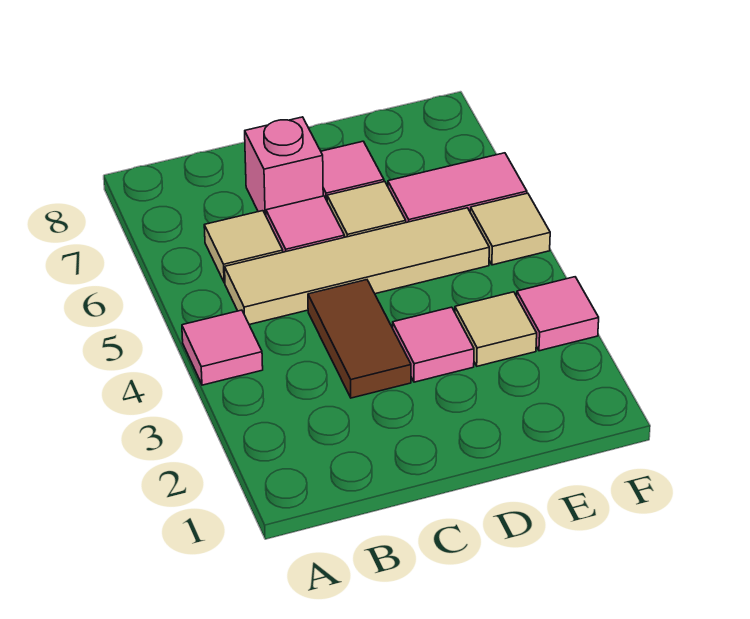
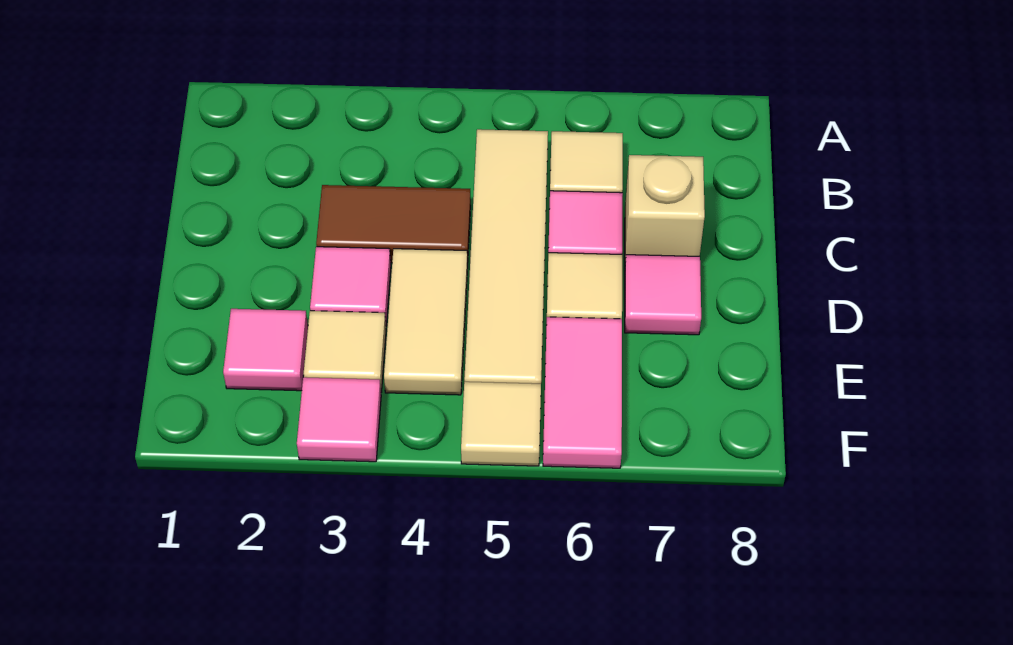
pink 1x1 tile [182,310,263,385] -> pink 1x1 tile moved to [223,309,308,391]
pink 1x1 brick [245,117,323,215] -> tan 1x1 brick [625,155,705,262]
none -> tan 1x2 tile [384,249,468,395]

